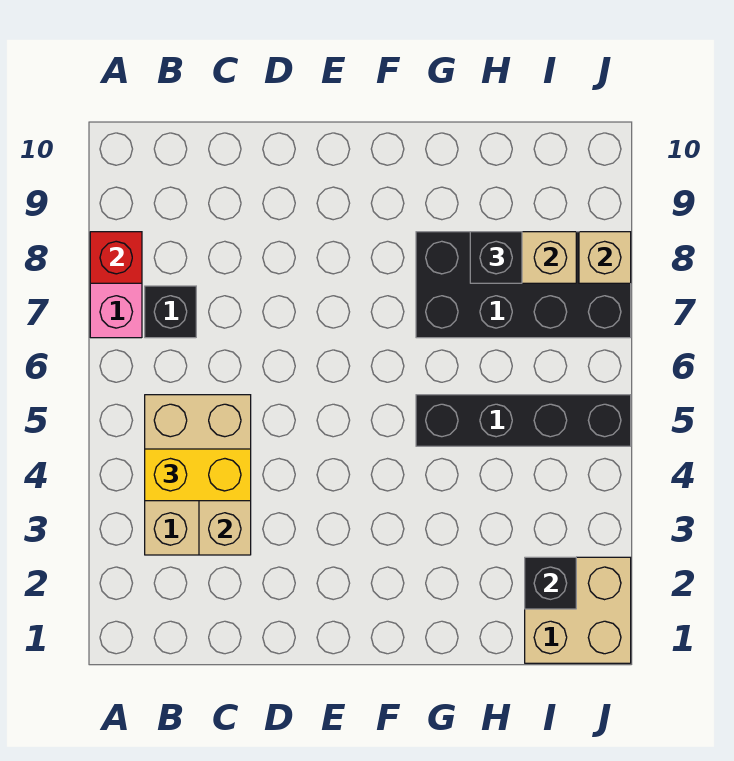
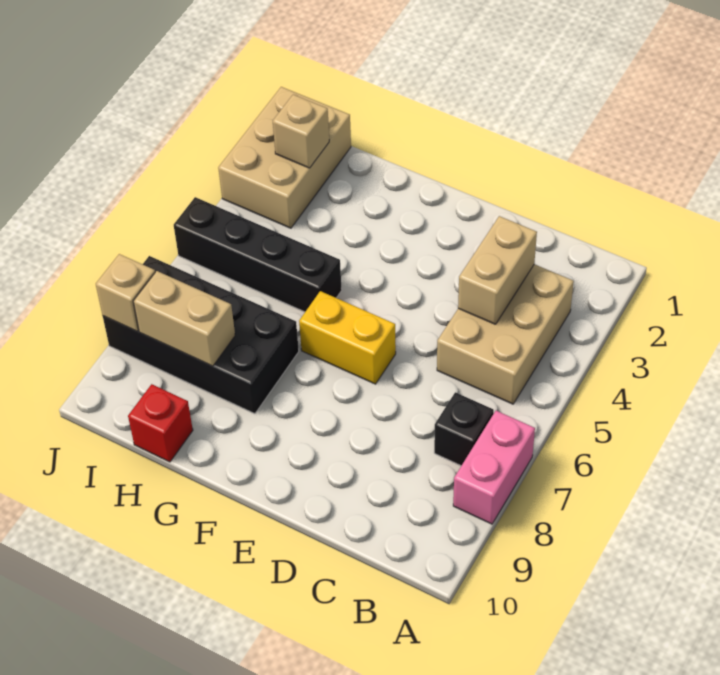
red 1x1 brick [90,232,142,283] -> red 1x1 brick moved to [128,384,193,462]
yellow 1x2 brick [145,449,251,501] -> yellow 1x2 brick moved to [299,291,396,384]
black 1x1 brick [470,232,522,283] -> none
tan 2x2 brick [525,557,631,663] -> tan 2x3 brick [218,87,351,228]
black 1x1 brick [525,557,576,609] -> tan 1x1 brick [273,95,329,168]

